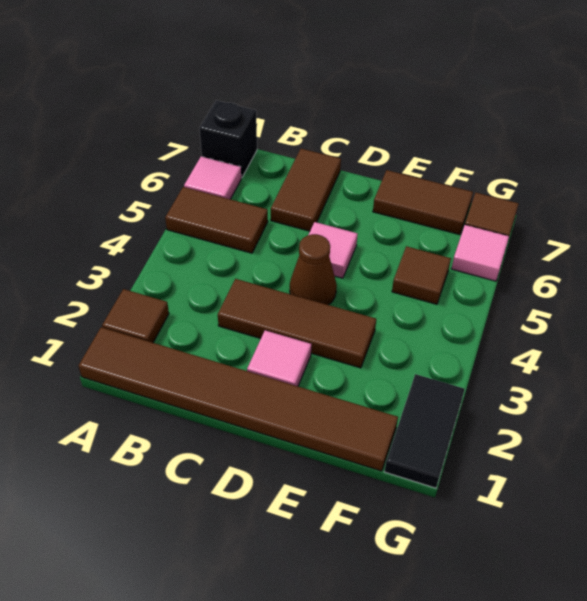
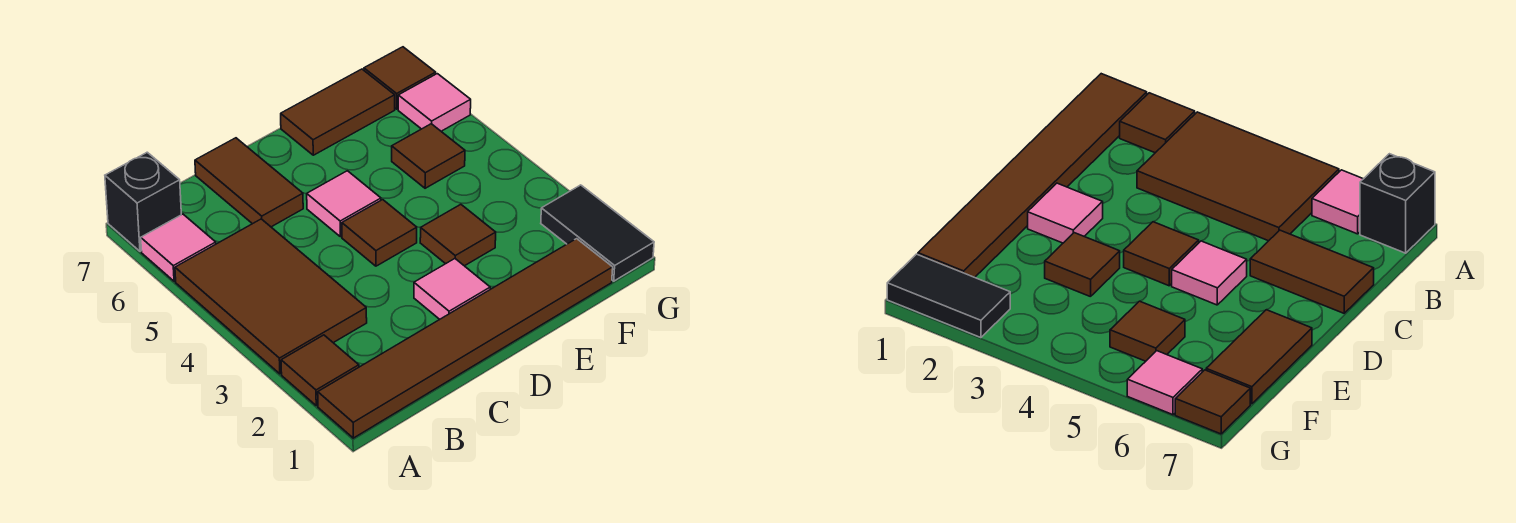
brown 1x2 tile [165,187,268,253] -> brown 2x3 tile [175,219,367,374]
brown 1x3 tile [218,279,376,368] -> brown 1x1 tile [420,204,496,266]
brown 1x1 cone [290,234,337,305] -> brown 1x1 tile [342,200,417,266]

